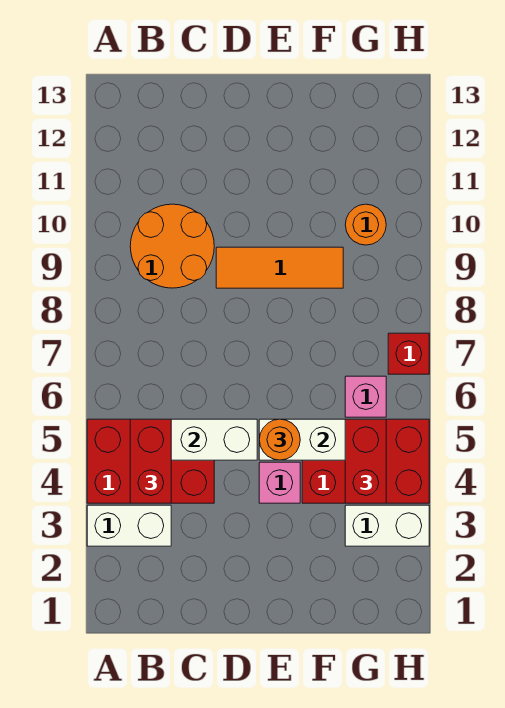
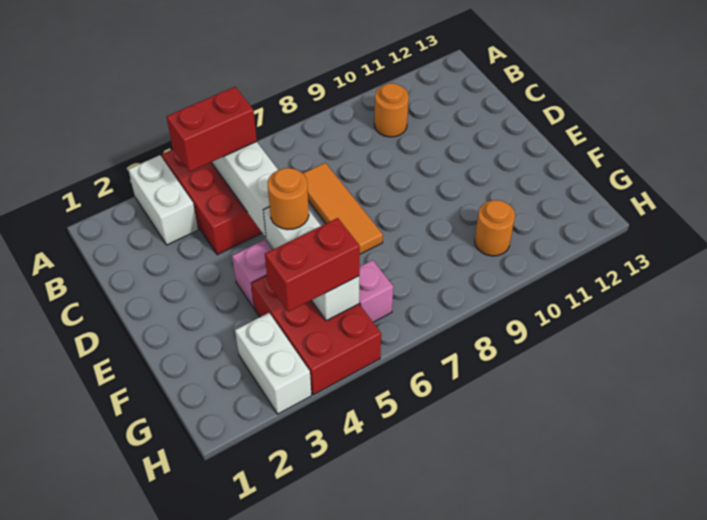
orange 2x2 round brick [130,204,214,288] -> orange 1x1 round brick [374,83,409,137]
orange 1x3 tile [216,247,343,288] -> orange 1x3 tile moved to [303,163,383,254]
red 1x1 brick [388,333,429,374] -> none

